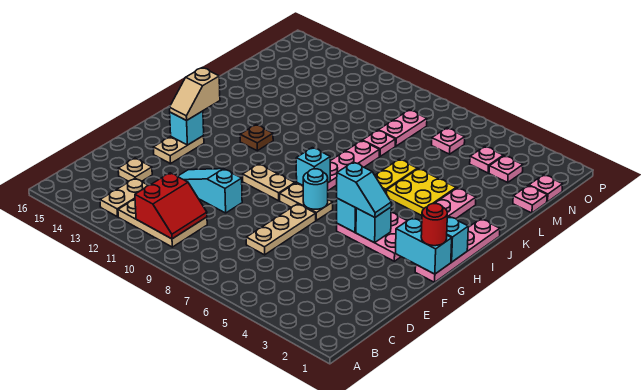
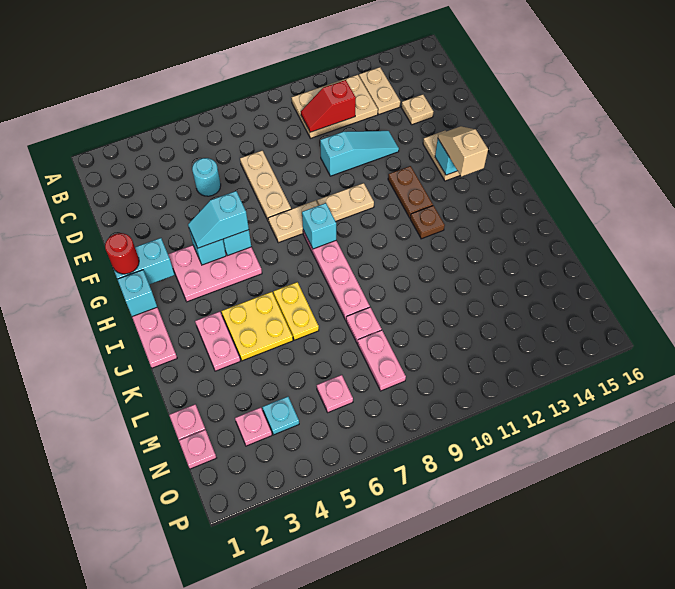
red 2x2 slope [135,173,207,239] -> red 1x2 slope [301,80,356,132]
cyan 1x1 round brick [303,169,328,209] -> cyan 1x1 round brick moved to [192,158,221,196]
none -> brown 1x2 plate [388,166,433,218]
pink 1x1 plate [470,147,503,173] -> cyan 1x1 plate [263,397,299,435]

